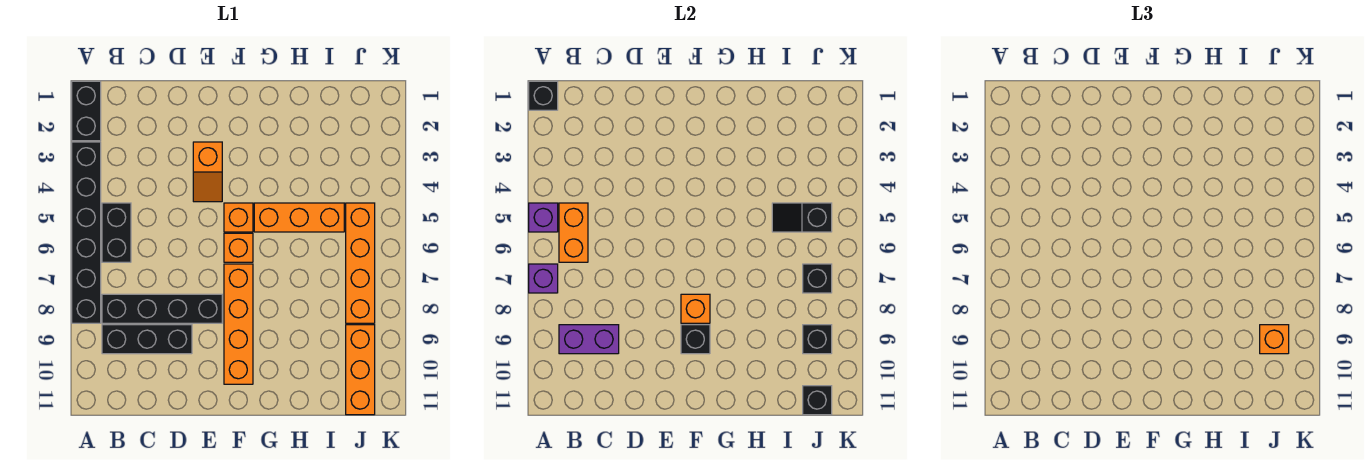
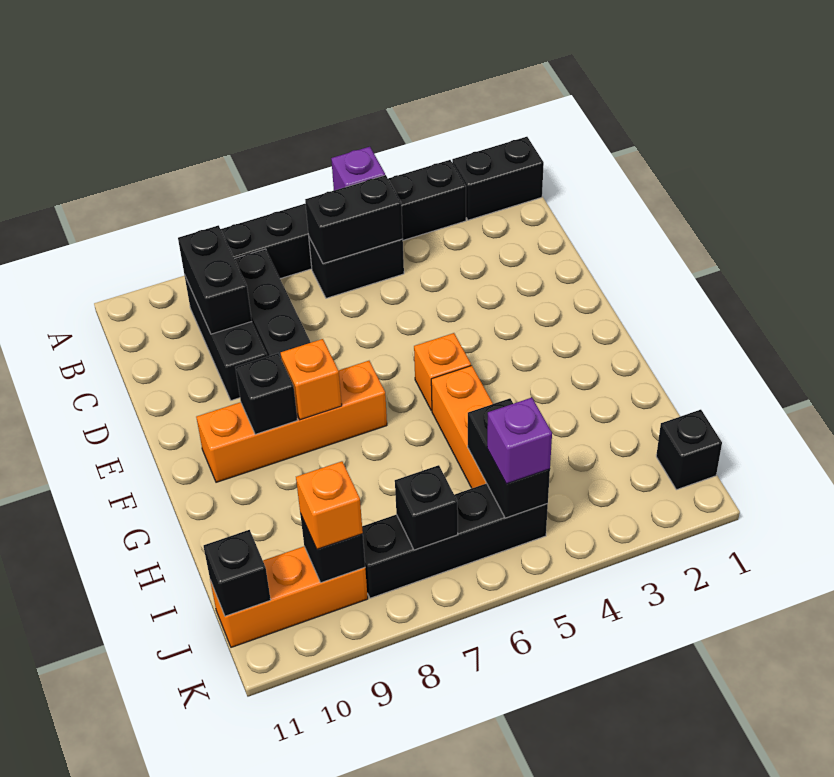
black 1x1 brick [529,81,558,110] -> black 1x1 brick moved to [656,410,722,490]
purple 1x1 brick [529,264,558,293] -> purple 1x1 brick moved to [487,398,552,484]
orange 1x2 brick [559,203,588,262] -> black 1x2 brick [305,175,403,264]
purple 1x2 brick [559,325,619,354] -> black 1x2 brick [178,225,252,334]
orange 1x2 slope [193,142,222,202] -> none
orange 1x1 brick [224,233,253,262] -> none
black 1x2 slope [772,203,832,232] -> black 1x2 brick [468,398,550,518]
orange 1x4 brick [346,203,375,323] -> black 1x4 brick [362,483,548,598]

